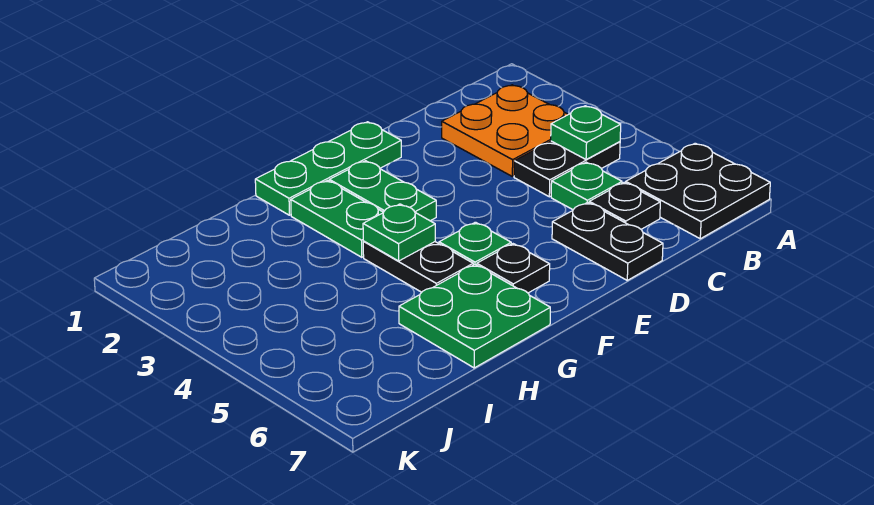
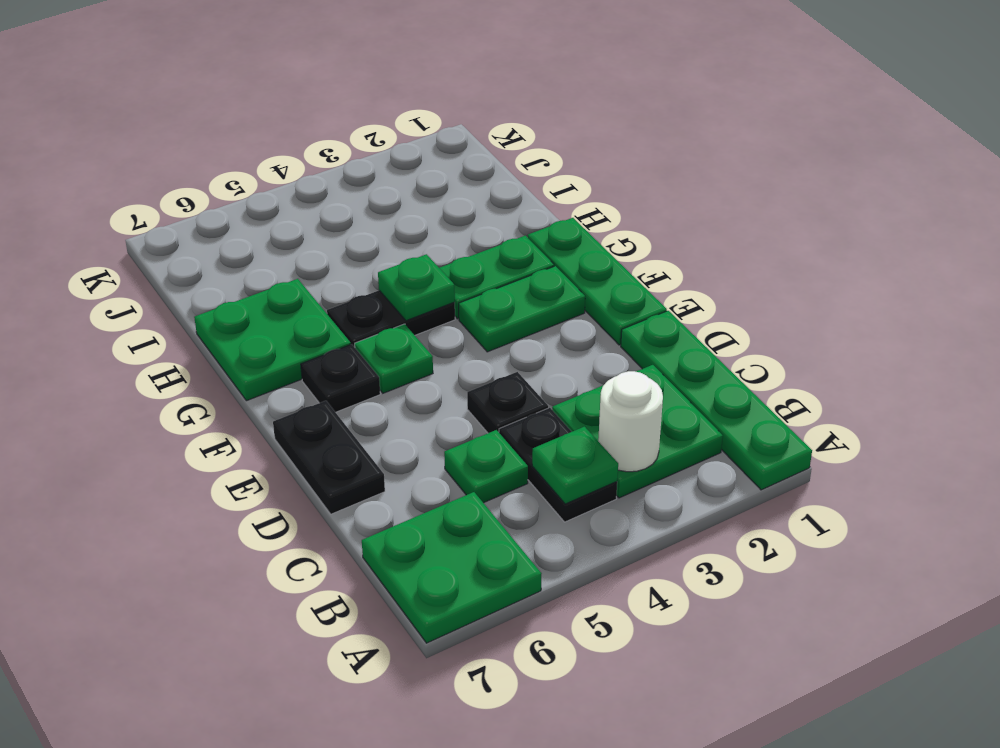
none -> green 1x4 plate [621,311,812,490]
black 2x2 plate [626,143,770,239] -> green 2x2 plate [362,492,542,643]
orange 2x2 plate [442,85,568,176] -> green 2x2 plate [552,365,723,498]
none -> white 1x1 round brick [598,371,663,472]
black 1x1 plate [589,183,660,229] -> black 1x1 plate moved to [467,372,548,433]
black 1x2 plate [552,202,663,280] -> black 1x2 plate turned to [273,401,385,514]

